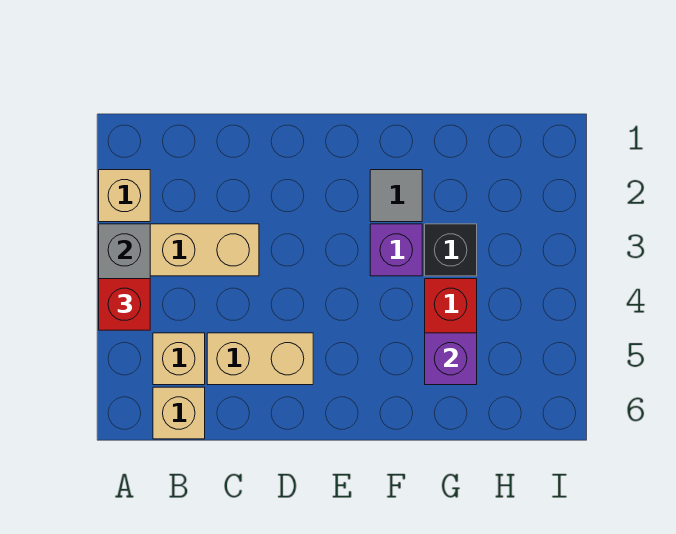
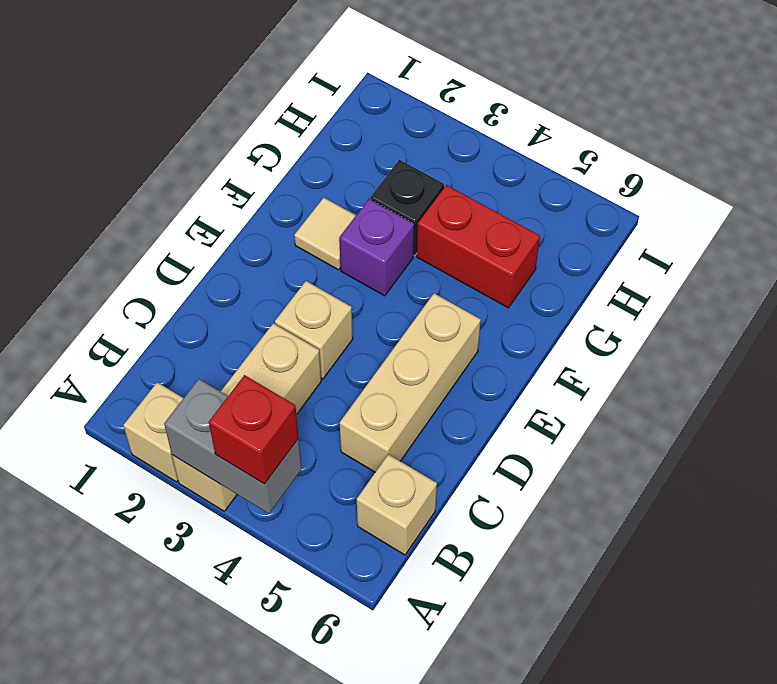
tan 1x1 brick [153,333,205,385] -> tan 1x1 brick moved to [275,281,353,379]
tan 1x2 brick [207,333,313,385] -> tan 1x3 brick [340,293,481,472]
grey 1x1 tile [370,170,422,222] -> tan 1x1 tile [294,198,356,270]
purple 1x1 brick [425,333,477,385] -> none

